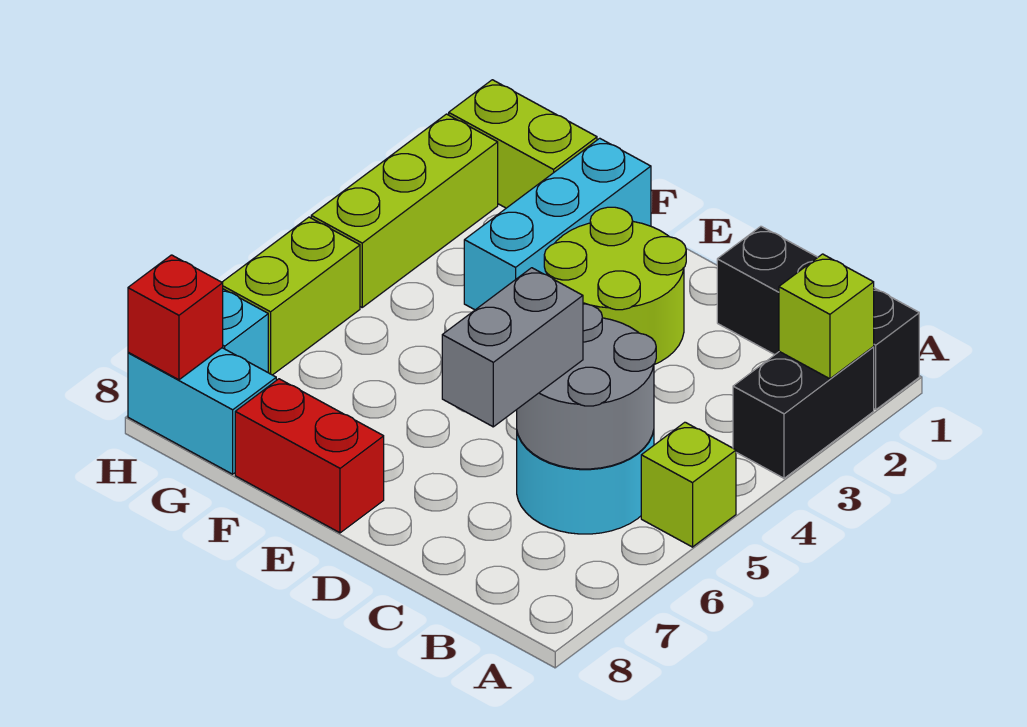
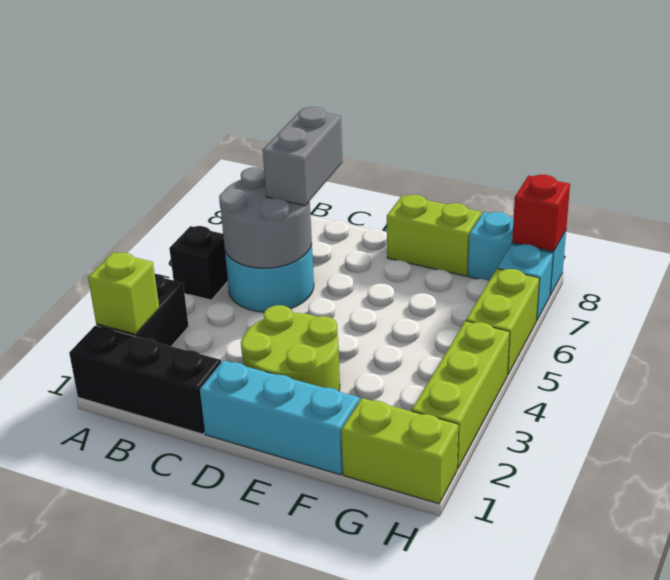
lime 1x1 brick [641,422,736,547] -> black 1x1 brick [169,226,228,300]
red 1x2 brick [235,379,384,533] -> lime 1x2 brick [387,195,481,276]
cyan 1x3 brick [464,138,651,310] -> cyan 1x3 brick turned to [200,360,360,475]

